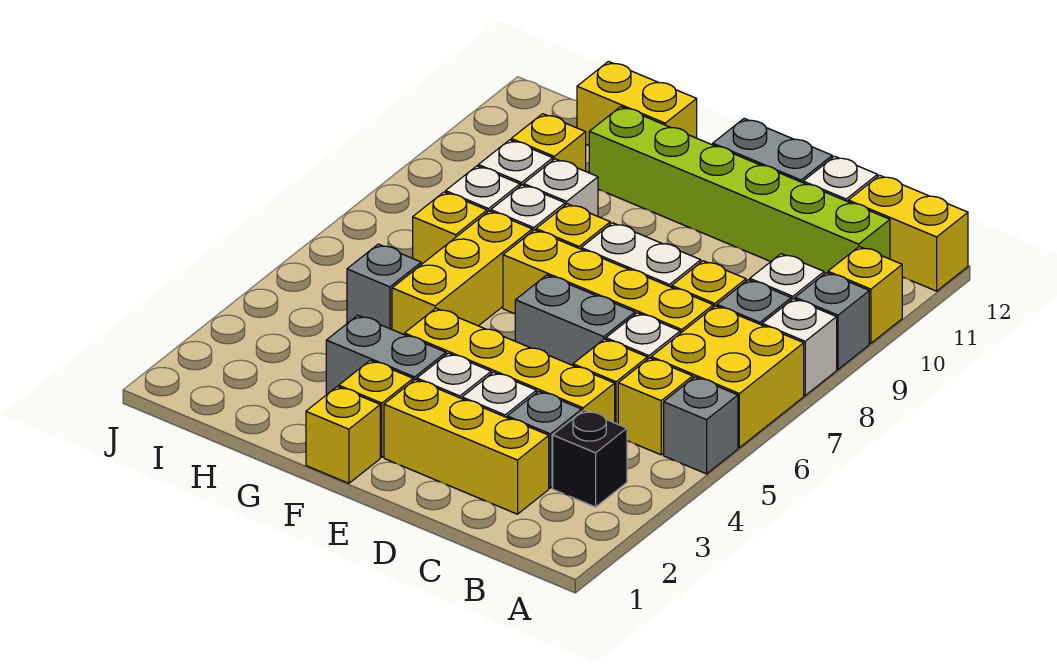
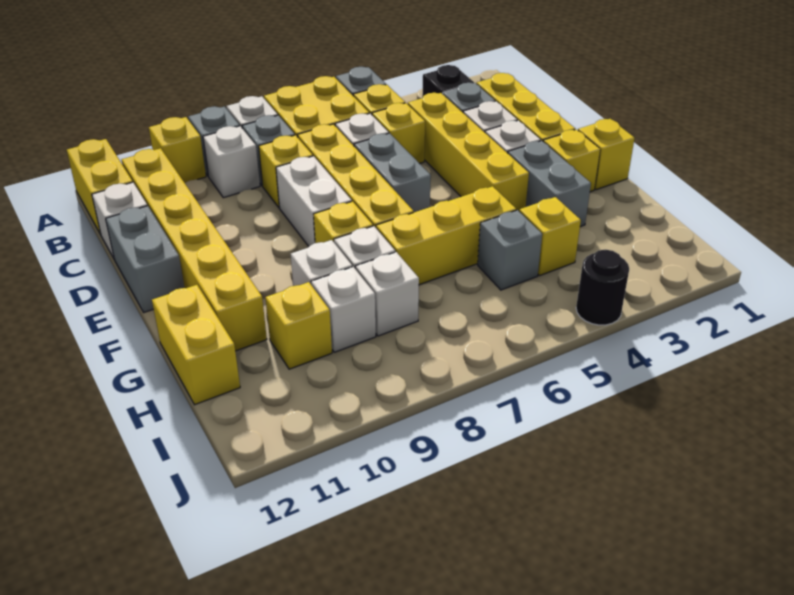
lime 1x6 brick [589,107,890,274] -> yellow 1x6 brick [122,148,267,351]
yellow 1x1 brick [413,192,487,265] -> yellow 1x1 brick moved to [519,197,581,276]
none -> black 1x1 round brick [576,250,629,325]

